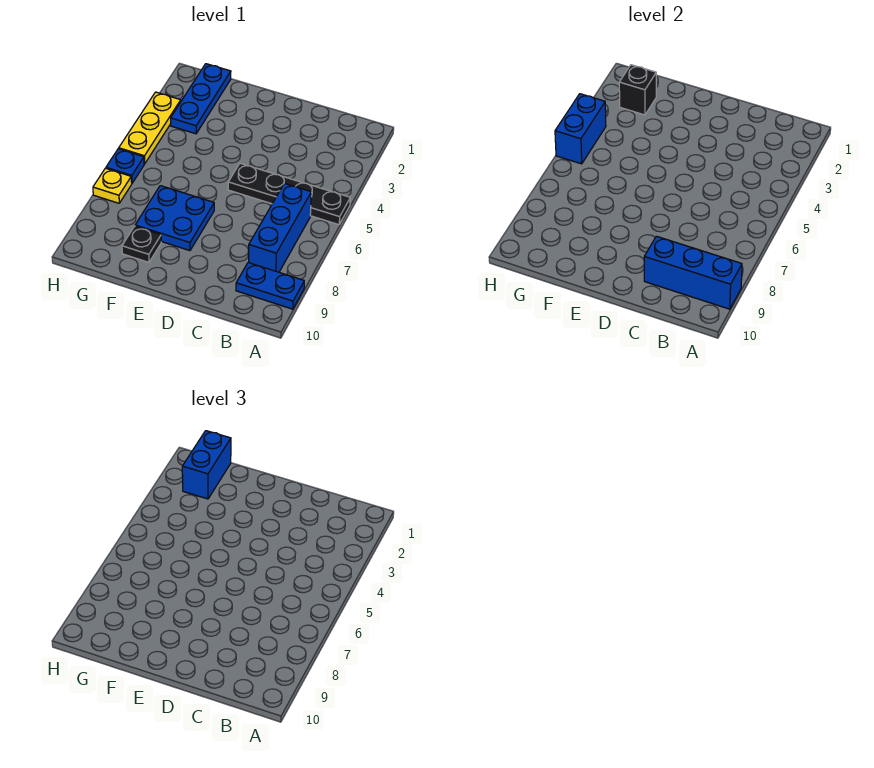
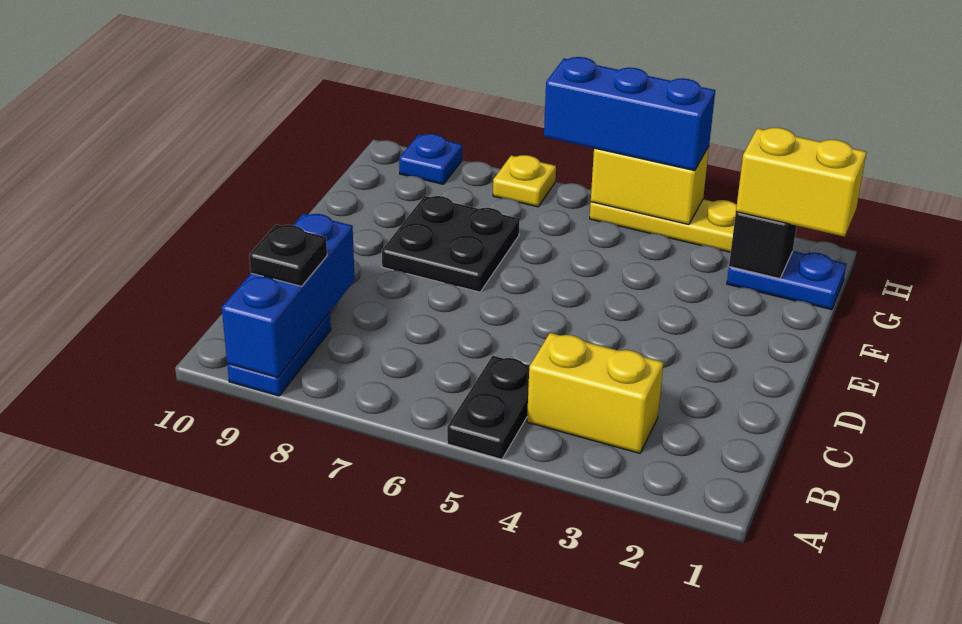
black 1x4 plate [228,163,350,225] -> black 1x2 plate [447,356,530,459]
none -> yellow 1x2 brick [527,333,664,453]
blue 1x3 brick [248,183,311,272] -> blue 1x3 brick moved to [544,57,715,171]
blue 2x2 plate [135,186,214,251] -> black 2x2 plate [382,196,520,292]
black 1x1 plate [122,226,161,262] -> black 1x1 plate moved to [249,224,327,286]
blue 1x3 plate [171,64,231,134] -> blue 1x2 plate [727,251,846,310]
blue 1x2 brick [182,431,231,499] -> yellow 1x2 brick [736,128,866,237]
blue 1x2 brick [555,94,606,164] -> yellow 1x2 brick [591,147,709,225]
blue 1x1 plate [106,149,144,183] -> blue 1x1 plate moved to [399,134,462,184]

